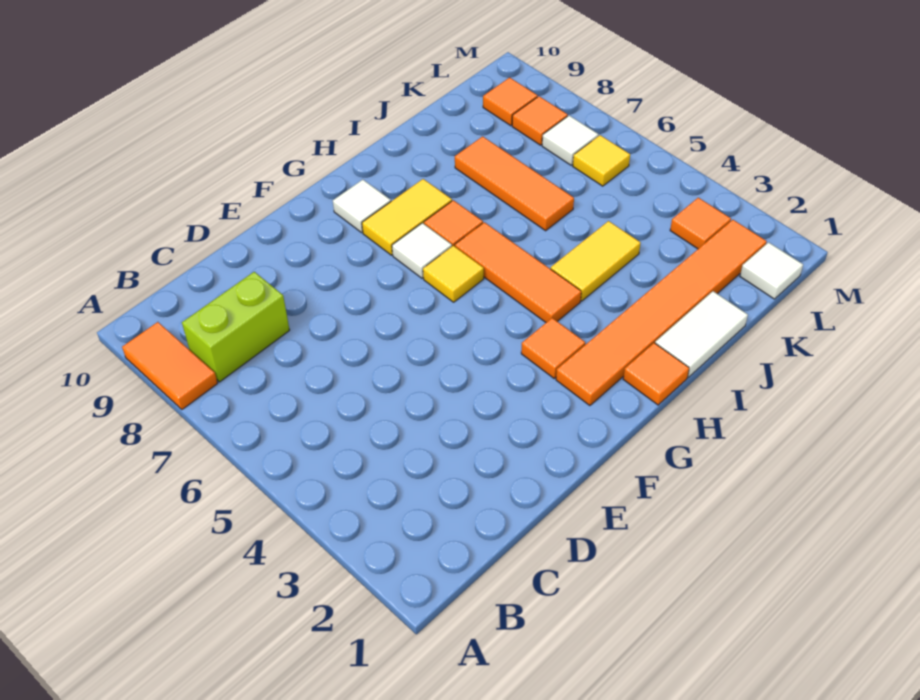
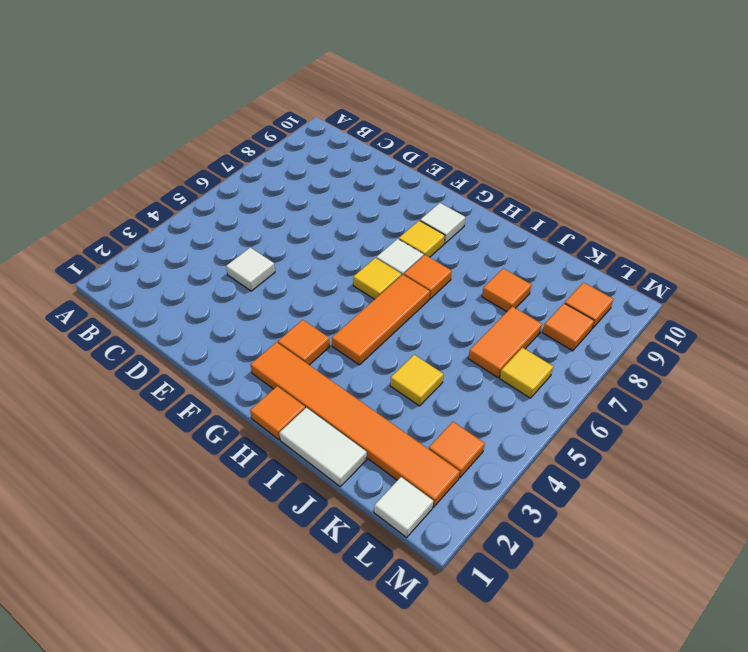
orange 1x2 tile [122,322,218,409] -> orange 1x2 tile moved to [468,307,542,377]
lime 1x2 brick [182,272,290,382] -> none
yellow 1x2 tile [362,179,452,255] -> yellow 1x1 tile [399,221,445,257]
yellow 1x2 tile [551,221,641,301] -> yellow 1x1 tile [390,355,443,406]
orange 1x3 tile [455,136,574,231] -> orange 1x1 tile [482,269,531,312]
white 1x1 tile [542,116,599,165] -> white 1x1 tile moved to [226,248,275,291]

